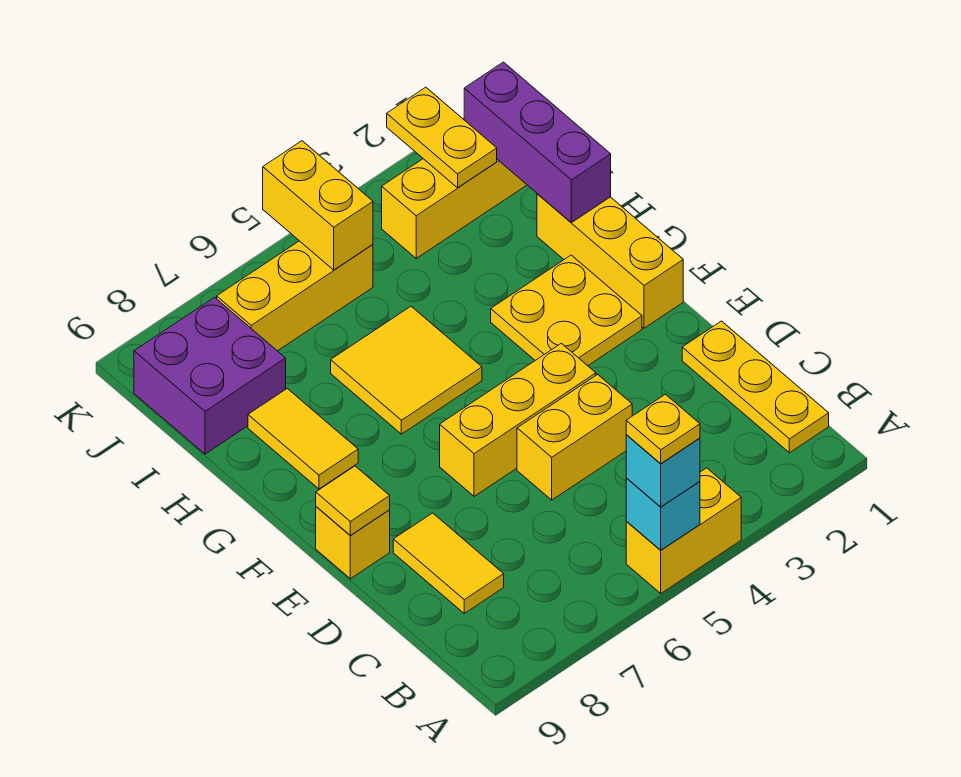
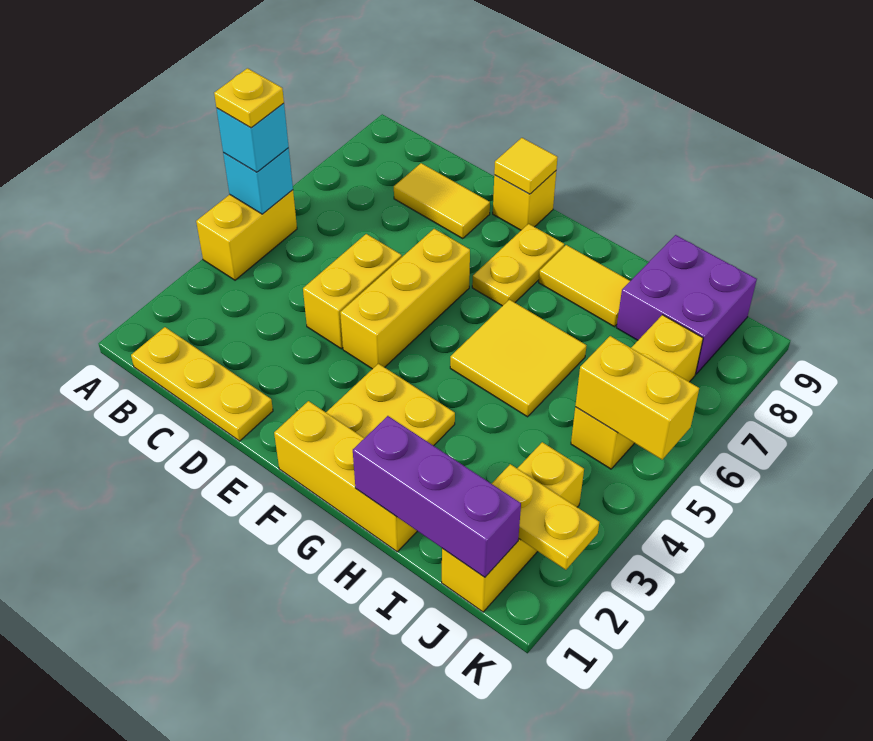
none -> yellow 1x2 plate [472,224,564,306]

